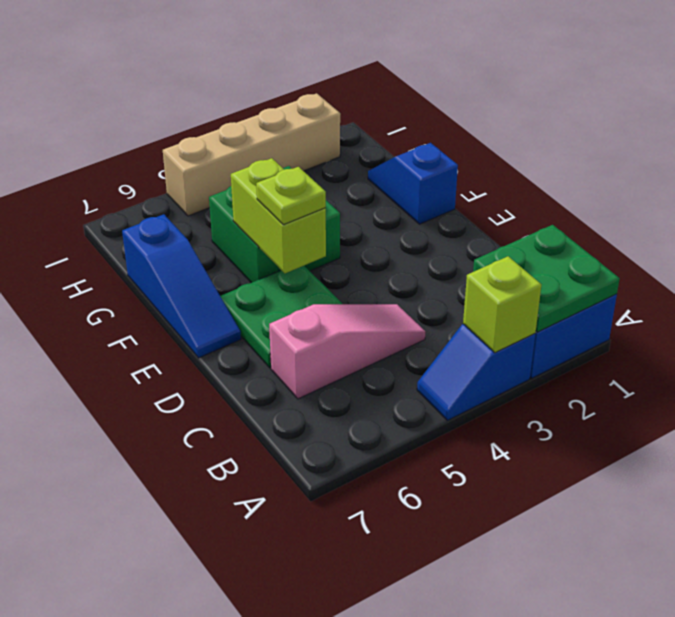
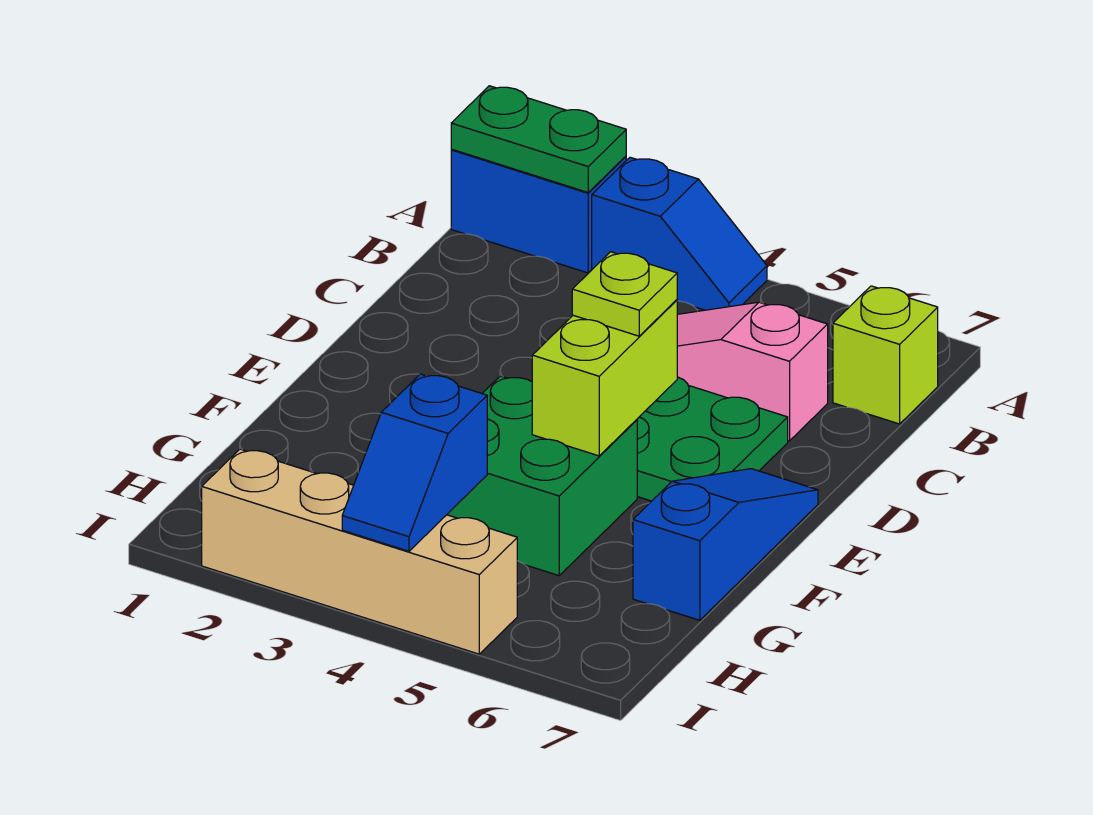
green 2x2 plate [473,225,620,332] -> green 1x2 plate [451,86,626,192]
lime 1x1 brick [463,256,541,353] -> lime 1x1 brick moved to [833,286,938,424]
blue 1x2 slope [368,143,458,224] -> blue 1x2 slope moved to [342,374,487,551]

